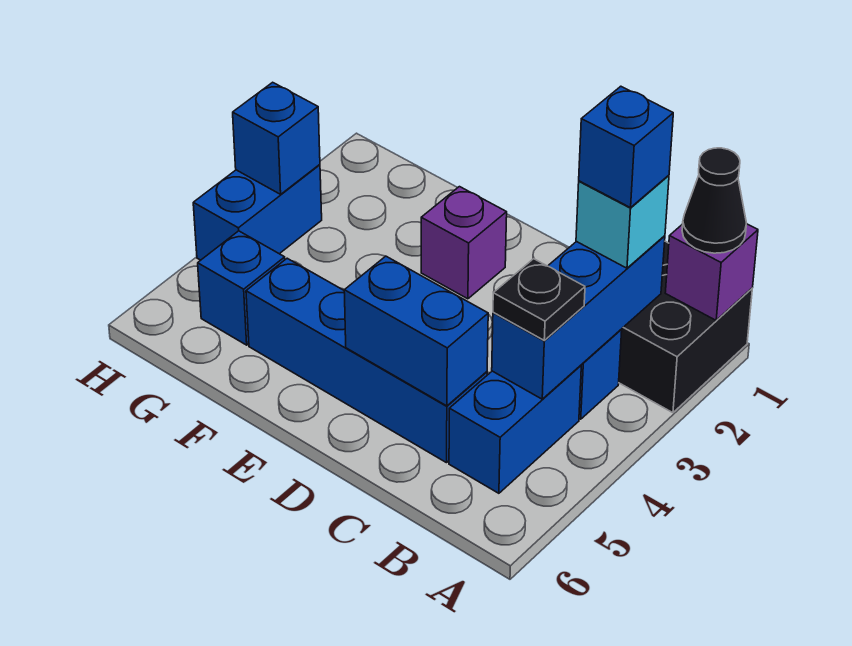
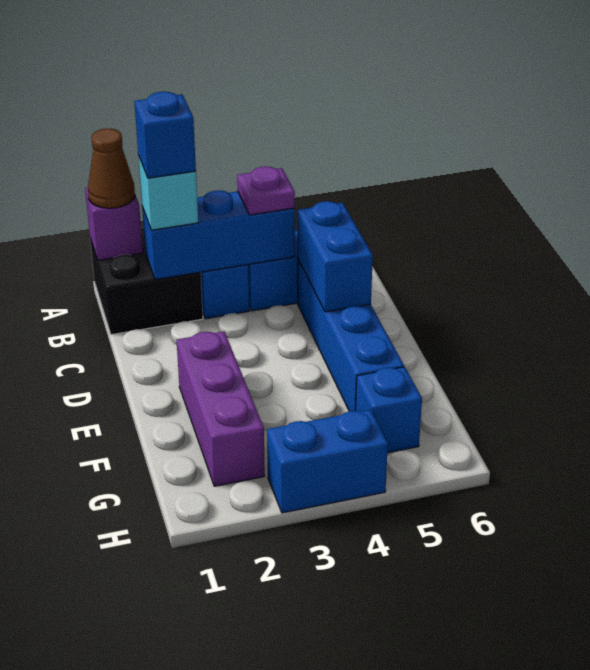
black 1x1 cone [682,148,747,253] -> brown 1x1 cone [88,129,135,208]
black 1x1 plate [493,259,585,340] -> purple 1x1 plate [237,167,295,215]
purple 1x1 brick [421,187,507,299] -> purple 1x3 brick [177,331,265,486]
blue 1x1 brick [233,82,320,194] -> none

